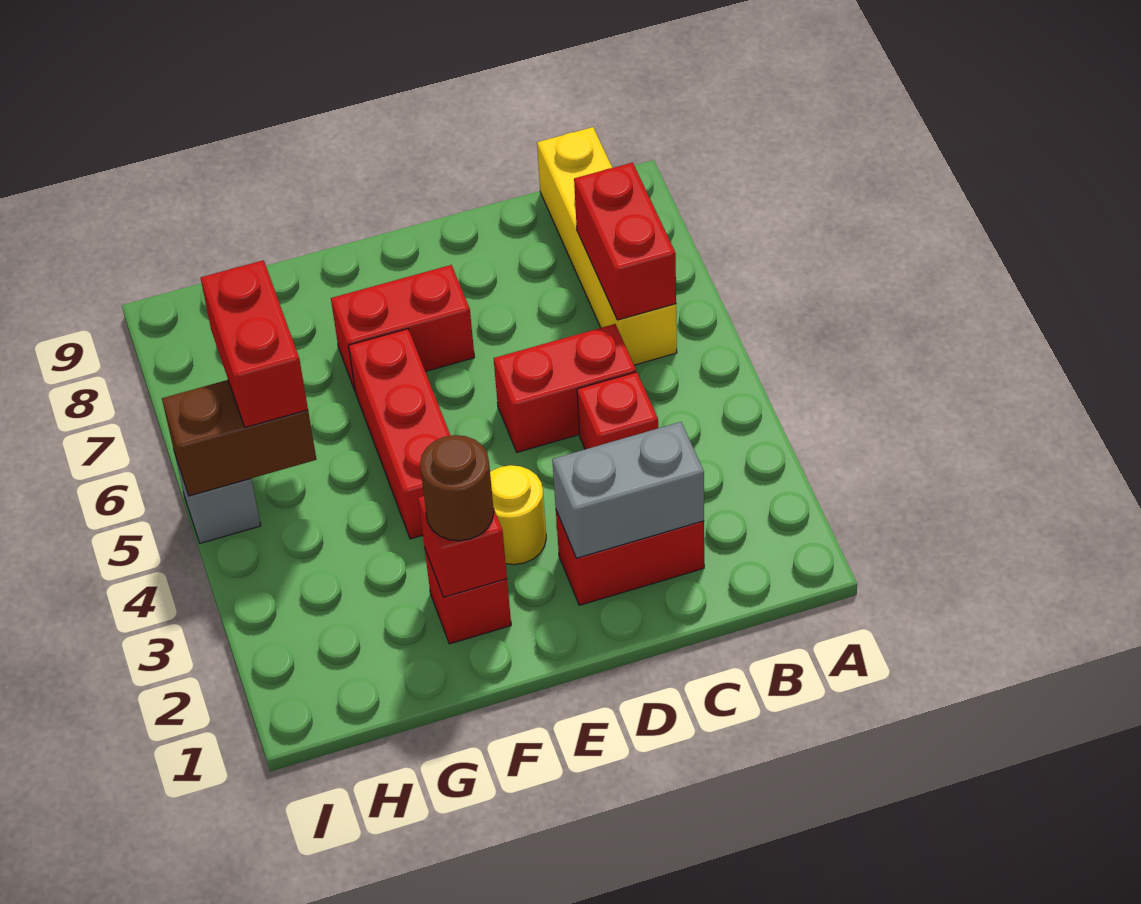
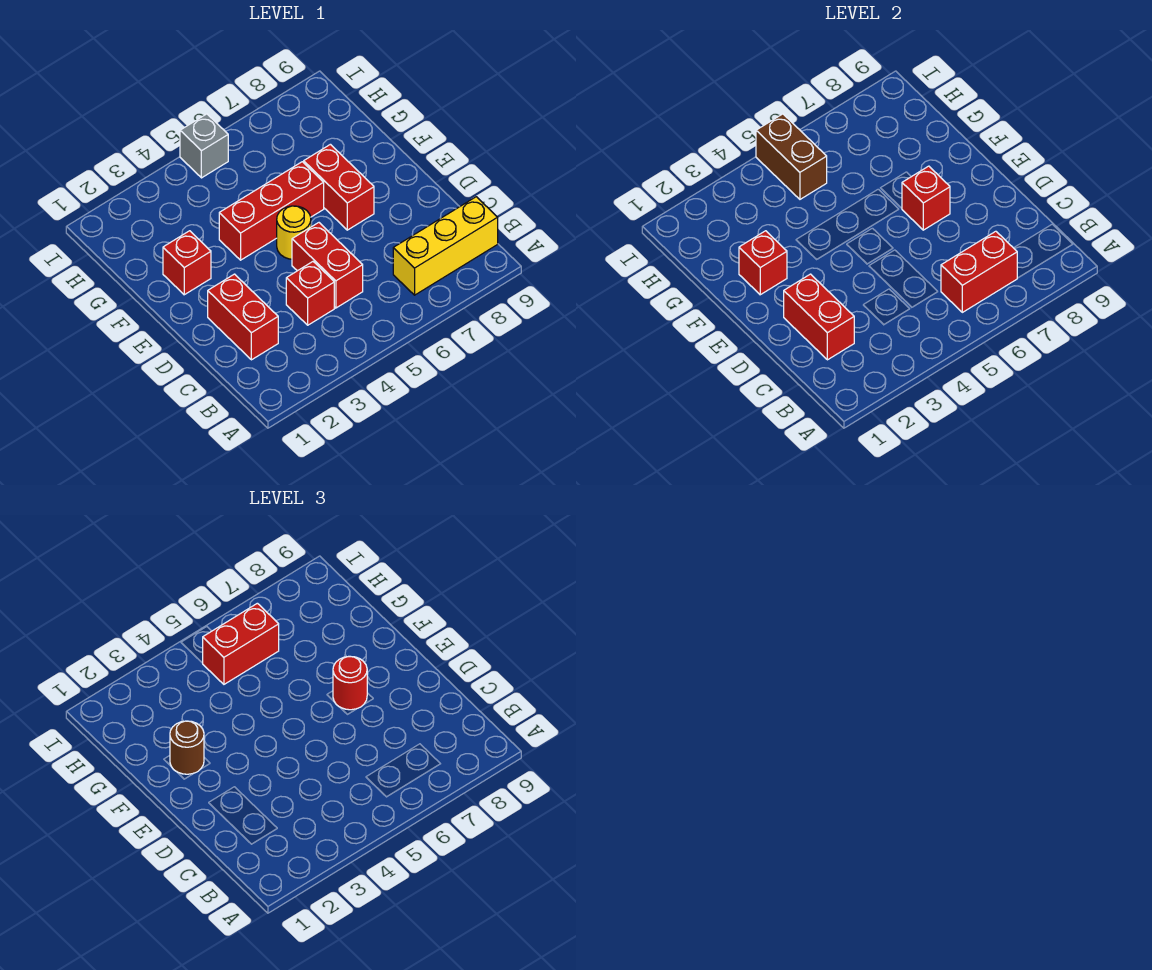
yellow 1x4 brick [537,127,677,365] -> yellow 1x3 brick [393,197,498,295]
grey 1x2 brick [552,422,704,558] -> red 1x2 brick [784,274,854,360]
yellow 1x1 round brick [490,465,546,565] -> yellow 1x1 round brick moved to [277,206,311,259]
none -> red 1x1 brick [902,166,950,230]
none -> red 1x1 round brick [333,656,367,710]

